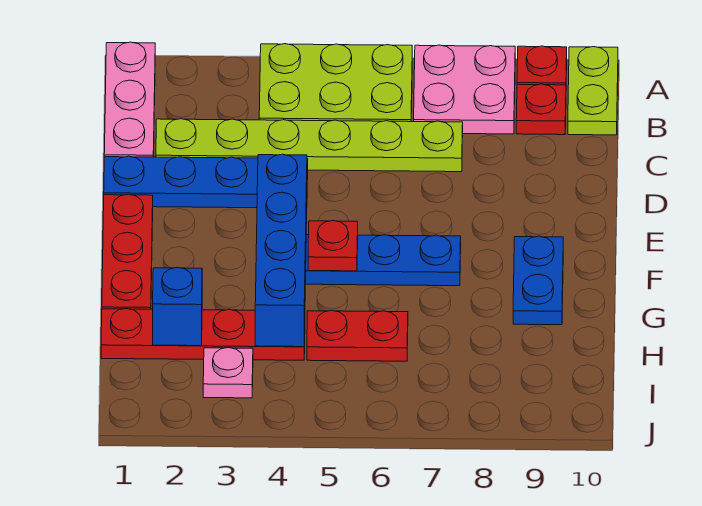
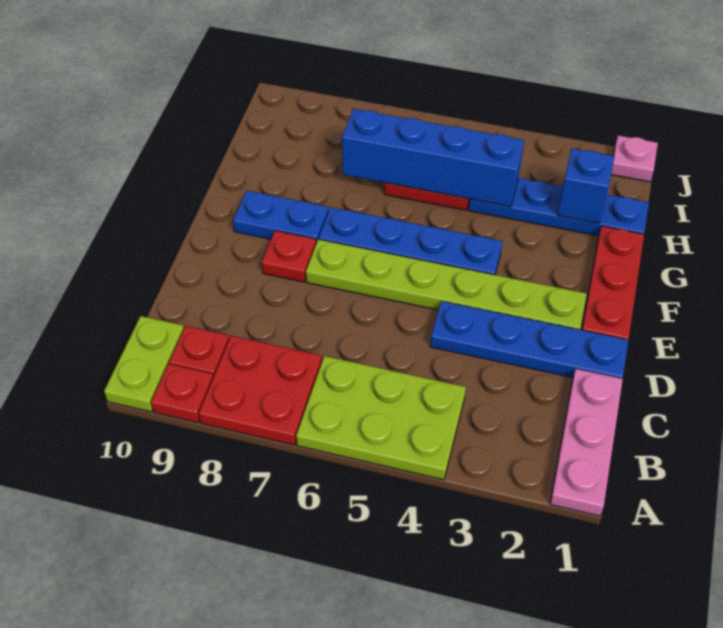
pink 2x2 plate [414,45,515,134] -> red 2x2 plate [199,336,322,445]
lime 1x6 plate [156,119,463,172] -> lime 1x6 plate moved to [306,239,587,330]
blue 1x4 brick [255,154,307,347] -> blue 1x4 brick turned to [342,109,524,207]
red 1x1 plate [308,221,358,271] -> red 1x1 plate moved to [262,231,316,282]
blue 1x2 plate [513,236,563,325] -> blue 1x2 plate turned to [233,191,329,243]
red 1x4 plate [101,309,305,360] -> blue 1x4 plate [469,178,649,236]
pink 1x1 plate [203,348,253,398] -> pink 1x1 plate moved to [611,136,658,182]

